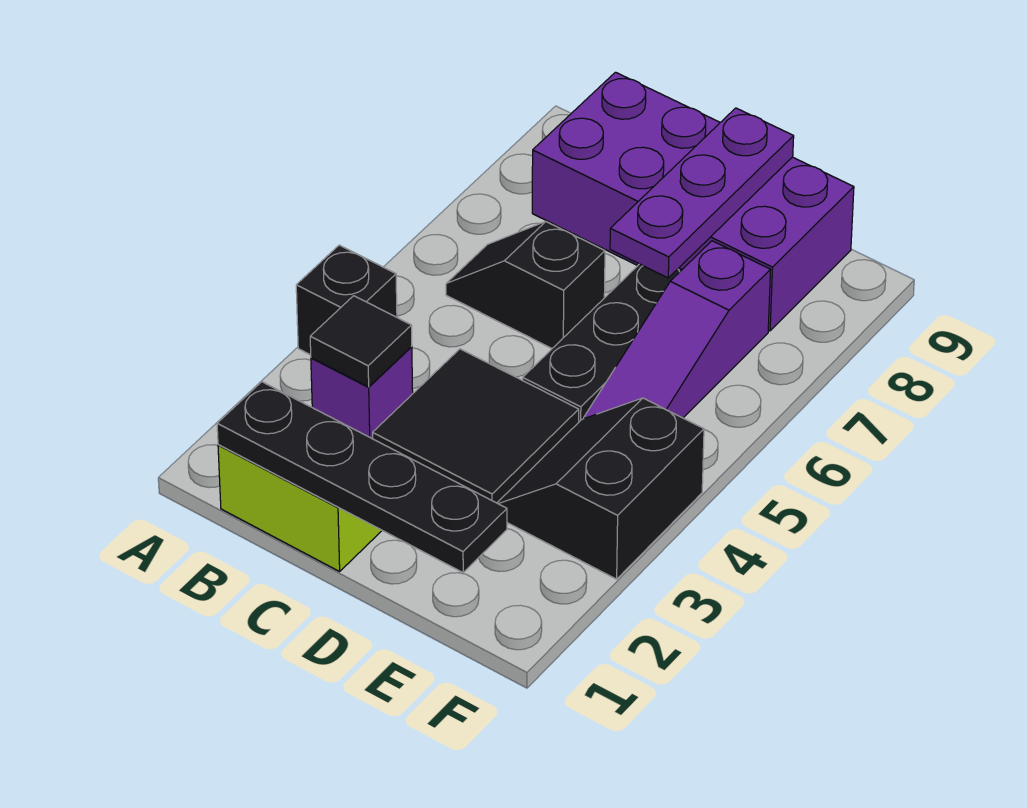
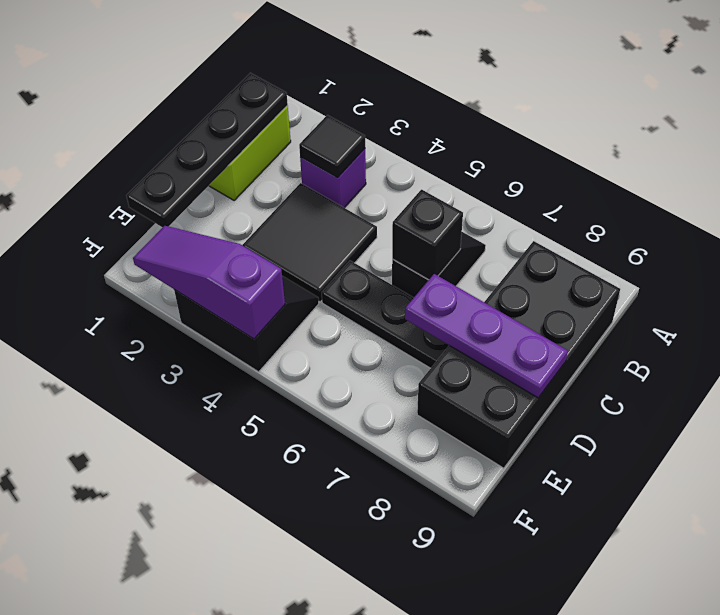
black 1x1 brick [296,245,397,355] -> black 1x1 brick moved to [392,190,463,280]
purple 2x4 brick [532,72,854,331] -> black 2x4 brick [417,241,620,468]
purple 1x3 slope [584,241,770,419] -> purple 1x3 slope moved to [133,226,285,339]

